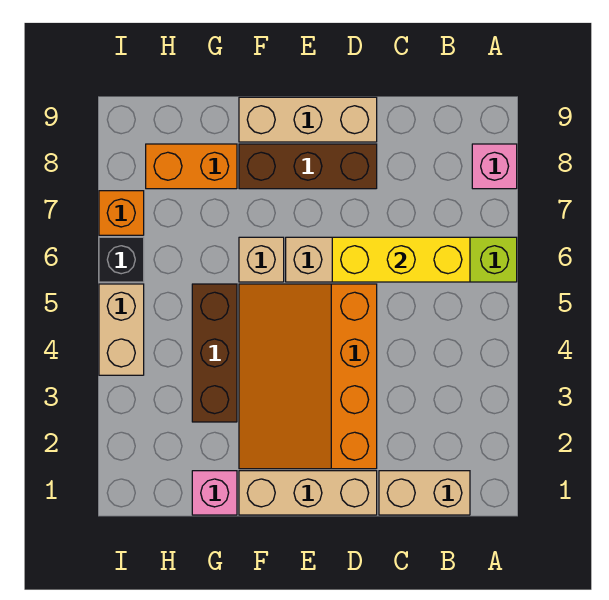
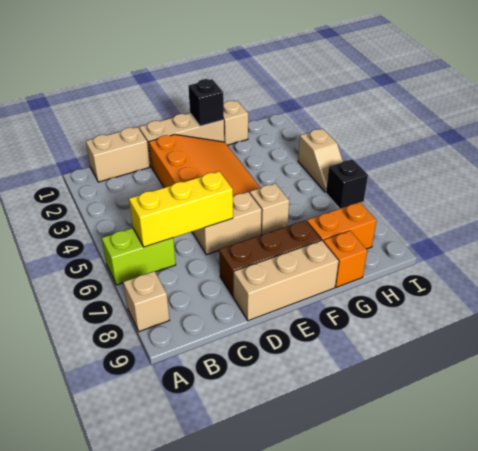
pink 1x1 brick [472,144,517,189] -> tan 1x1 brick [123,271,169,332]
none -> black 1x1 brick [188,79,224,126]
pink 1x1 brick [192,471,237,515] -> tan 1x1 brick [224,101,248,145]
brown 1x3 brick [192,284,237,422] -> none
tan 1x2 brick [99,284,144,375] -> tan 1x2 slope [298,129,343,192]
orange 1x1 brick [99,191,144,235] -> orange 1x1 brick moved to [323,231,367,287]

